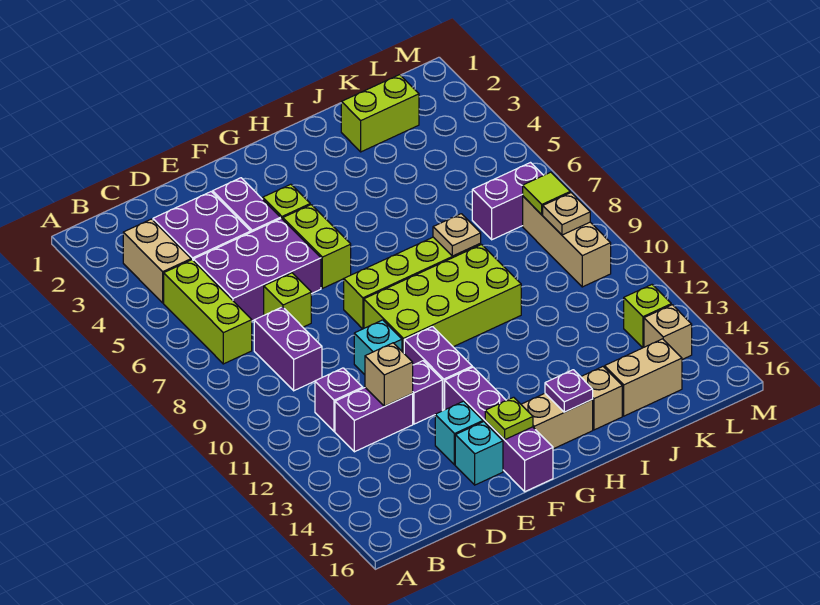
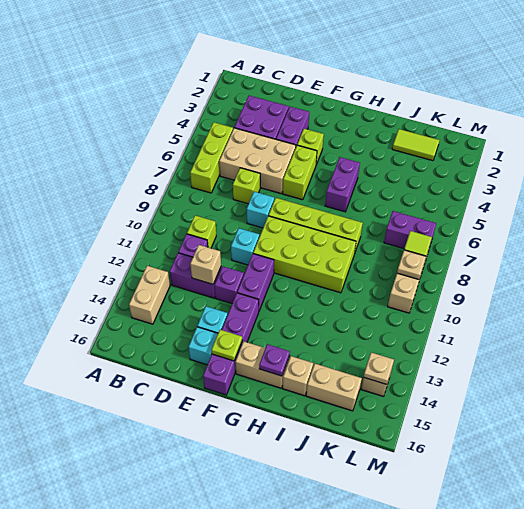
tan 1x2 brick [123,219,191,303] -> tan 1x2 brick moved to [129,266,170,324]
purple 2x3 brick [193,218,321,321] -> tan 2x3 brick [219,128,296,194]
purple 1x2 brick [254,307,322,391] -> purple 1x2 brick moved to [325,157,360,212]
none -> cyan 1x1 brick [247,192,274,228]
tan 1x1 plate [433,214,481,256] -> tan 1x1 plate moved to [364,352,394,384]
lime 1x2 brick [341,75,419,152] -> lime 1x2 tile [392,129,439,161]
lime 1x1 brick [624,285,671,348] -> lime 1x1 brick moved to [187,215,216,248]

